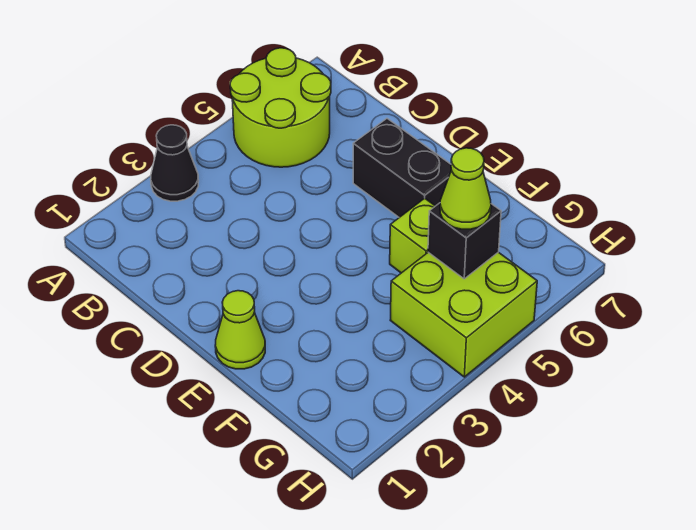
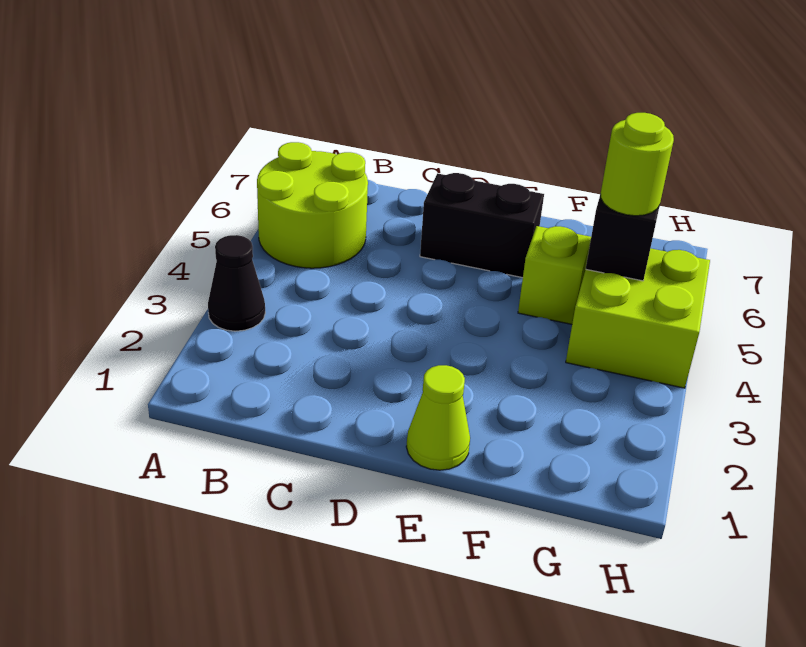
lime 1x1 cone [440,148,491,229] -> lime 1x1 round brick [601,113,674,216]

